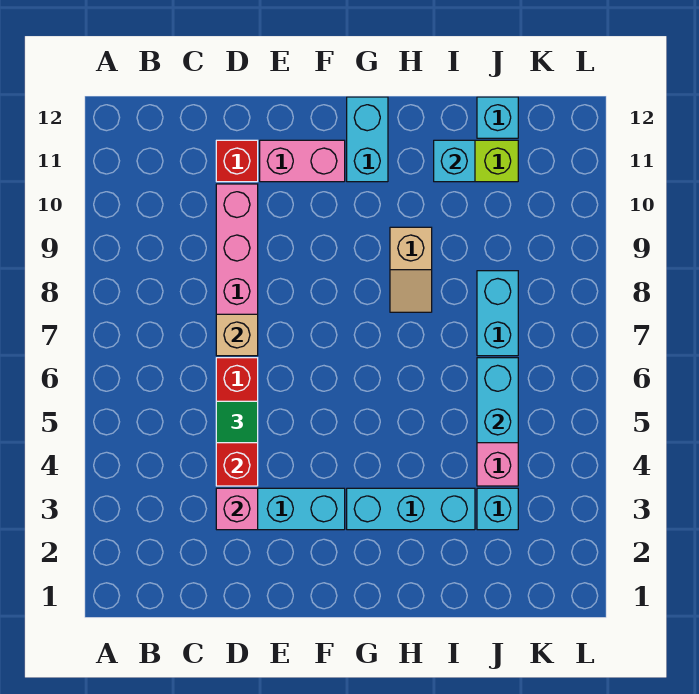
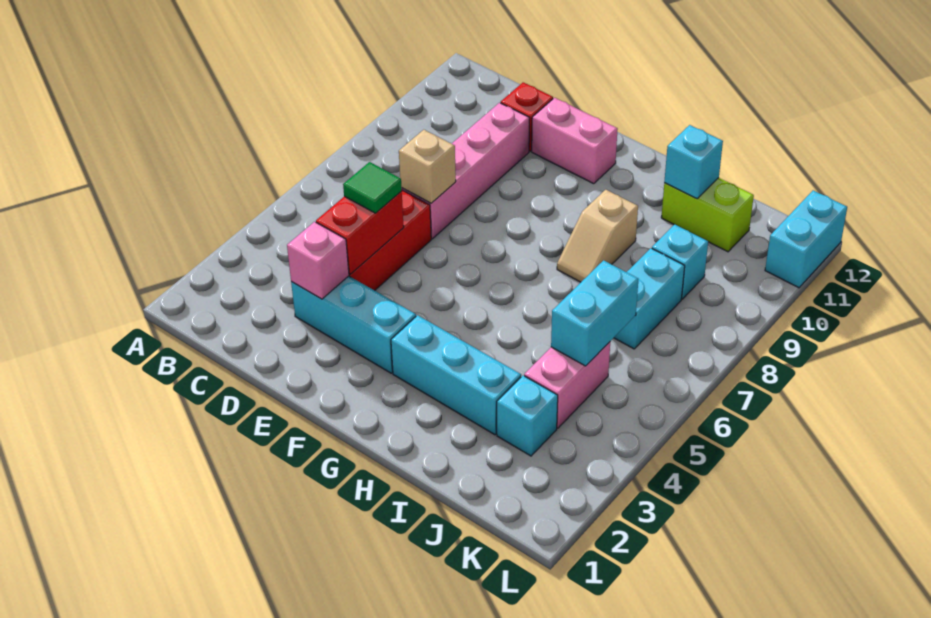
cyan 1x2 brick [347,97,388,182] -> cyan 1x2 brick moved to [765,190,847,288]
cyan 1x1 brick [477,97,518,138] -> cyan 1x1 brick moved to [652,224,708,299]

